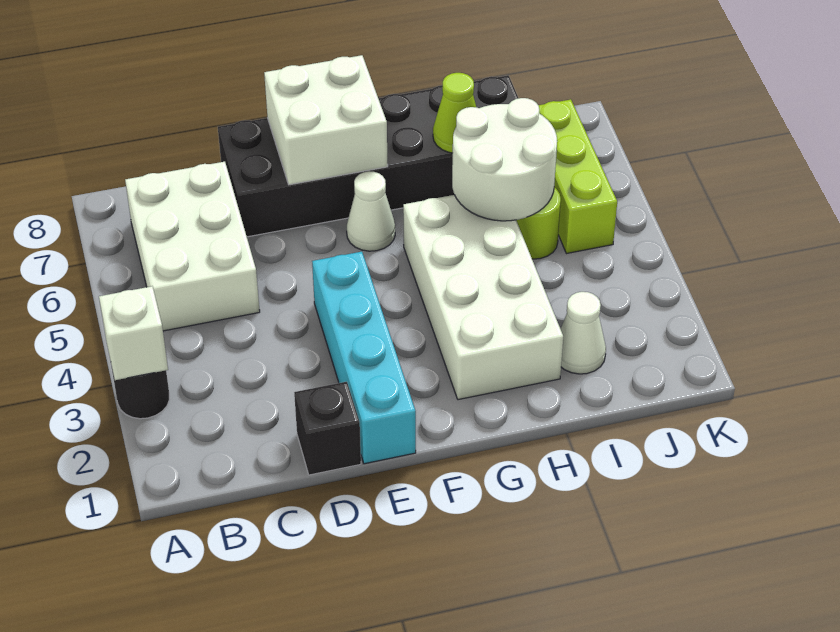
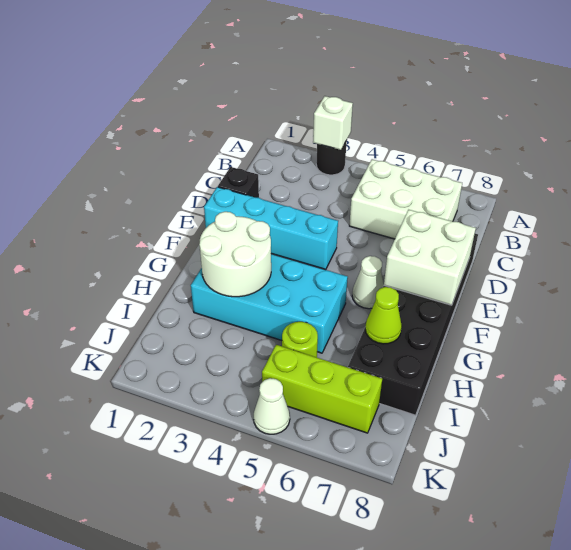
white 2x4 brick [403,195,563,400] -> cyan 2x4 brick [191,254,348,353]
white 2x2 round brick [452,98,557,221] -> white 2x2 round brick moved to [199,212,271,297]
white 1x1 cone [561,292,606,374] -> white 1x1 cone moved to [254,378,290,434]

